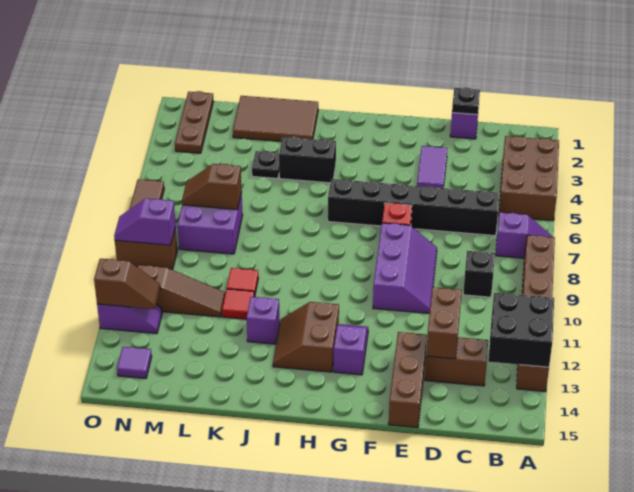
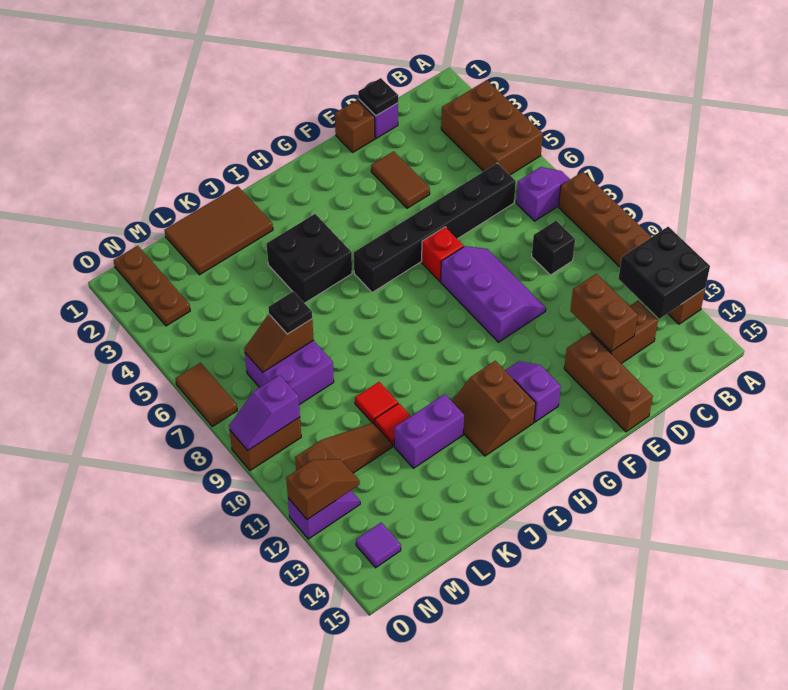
none -> brown 1x1 brick [335,100,375,152]
purple 1x2 tile [417,146,447,188] -> brown 1x2 tile [371,151,430,208]
black 1x2 brick [279,137,336,183] -> black 2x2 brick [267,214,352,303]
purple 1x1 brick [247,297,280,344] -> purple 1x2 brick [394,394,464,468]
black 1x1 plate [252,151,279,179] -> black 1x1 plate moved to [268,291,312,334]

